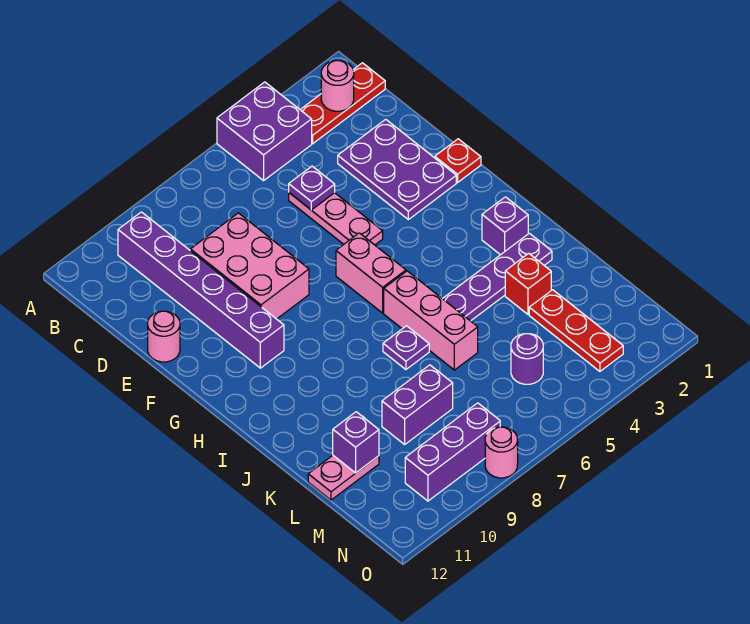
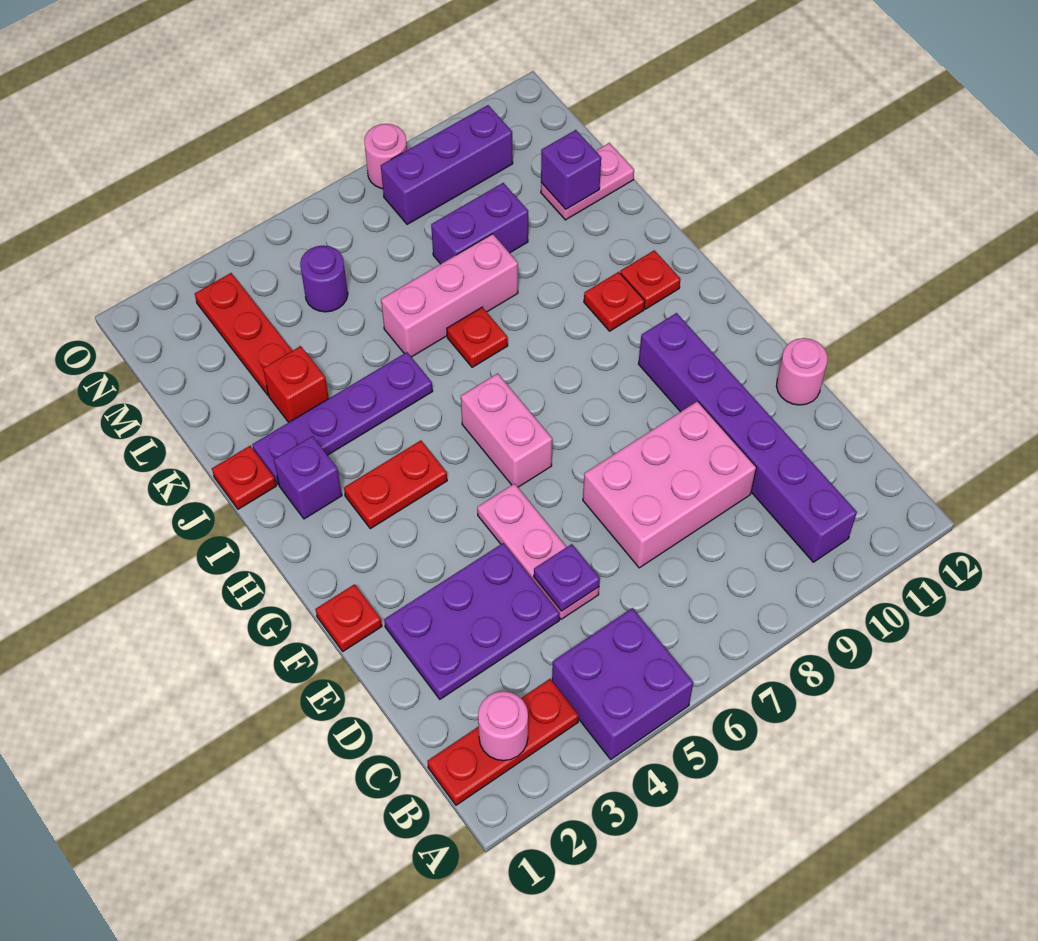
purple 2x3 plate [338,119,456,220] -> purple 2x3 plate turned to [384,543,560,699]
pink 2x3 brick [190,213,309,319] -> pink 2x3 brick turned to [583,401,756,568]
none -> red 1x2 plate [344,440,447,529]
pink 1x3 brick [384,271,478,370] -> pink 1x3 brick turned to [381,234,518,357]
none -> red 1x1 plate [584,272,645,331]
none -> red 1x1 plate [620,250,681,309]
none -> red 1x1 plate [212,446,276,509]
purple 1x1 plate [383,326,429,369] -> red 1x1 plate [447,307,508,367]

